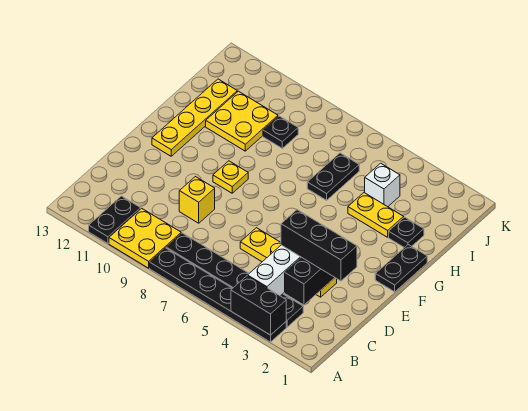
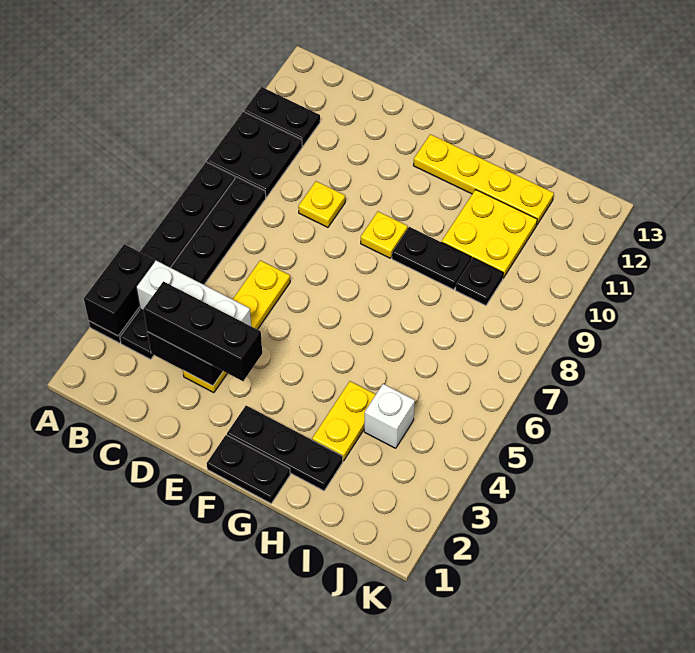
yellow 2x2 plate [109,208,181,268] -> black 2x2 plate [207,112,302,197]
black 1x3 brick [281,210,357,281] -> black 1x3 brick turned to [143,282,262,381]
yellow 1x1 brick [179,177,215,223] -> yellow 1x1 plate [298,181,345,227]
black 1x1 plate [389,217,424,248] -> black 1x3 plate [227,406,343,491]
black 1x2 plate [307,153,359,200] -> black 1x2 plate moved to [392,227,471,290]

